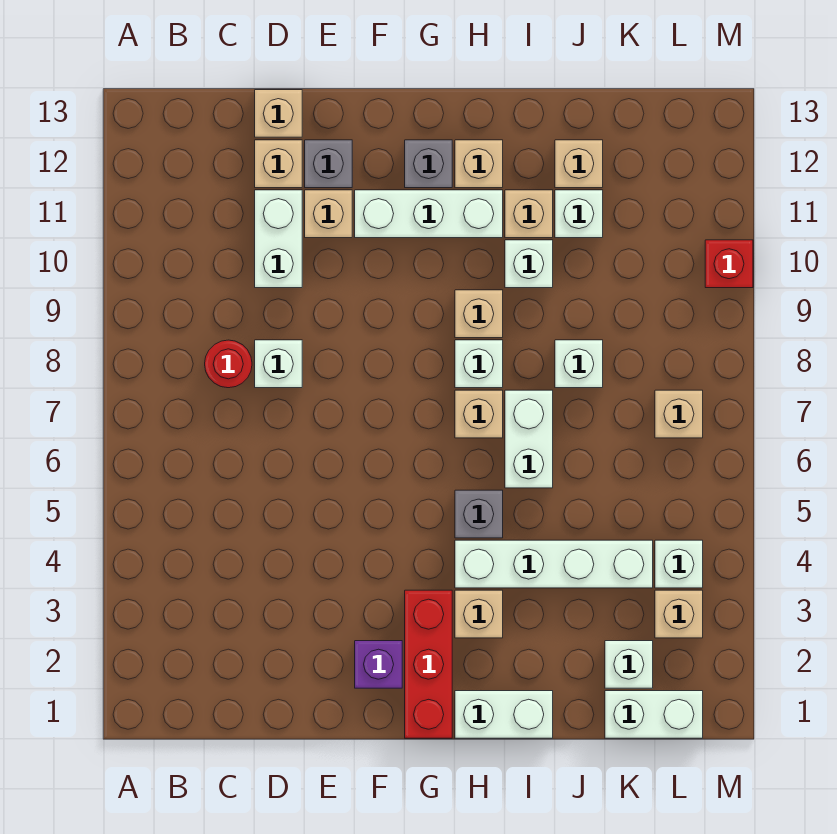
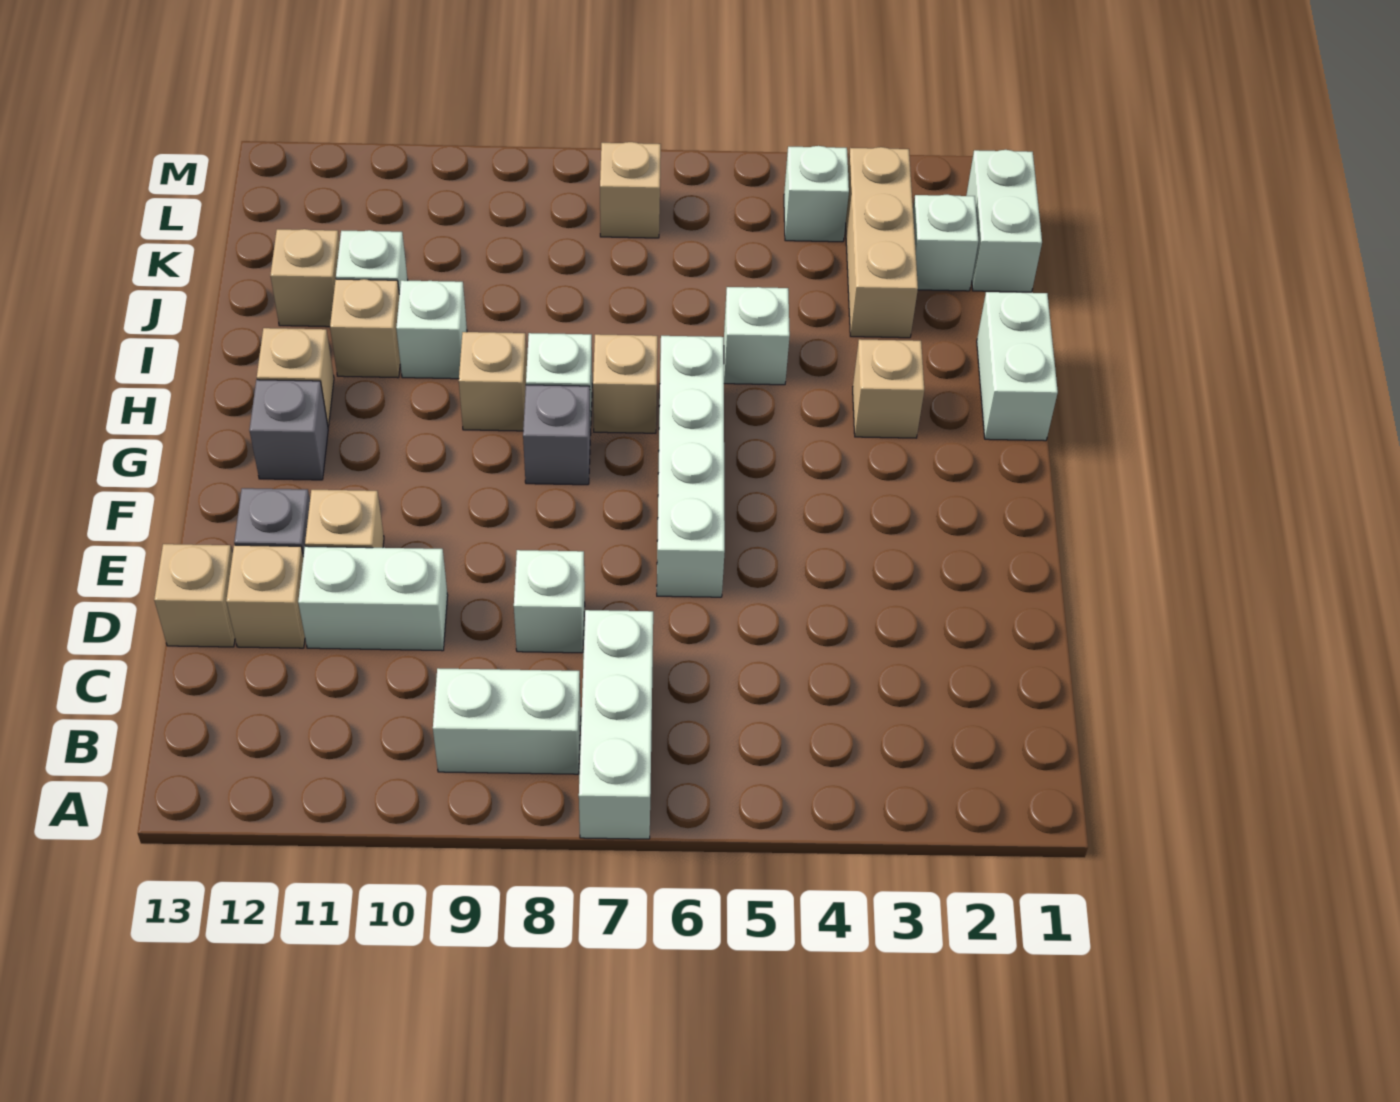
red 1x1 round brick [205,340,252,388] -> none
purple 1x1 brick [355,641,402,688] -> none
white 1x3 brick [355,190,503,238] -> white 1x3 brick moved to [579,610,653,839]
red 1x3 brick [405,590,452,738] -> none
white 1x4 brick [455,540,653,588] -> white 1x4 brick moved to [657,336,725,597]
grey 1x1 brick [455,490,503,538] -> grey 1x1 brick moved to [523,385,591,485]
white 1x2 brick [505,390,553,488] -> white 1x2 brick moved to [433,668,581,774]
white 1x1 brick [555,340,603,388] -> white 1x1 brick moved to [724,287,790,385]
tan 1x1 brick [655,590,703,638] -> tan 1x3 brick [846,147,918,338]
red 1x1 brick [705,240,753,288] -> none

